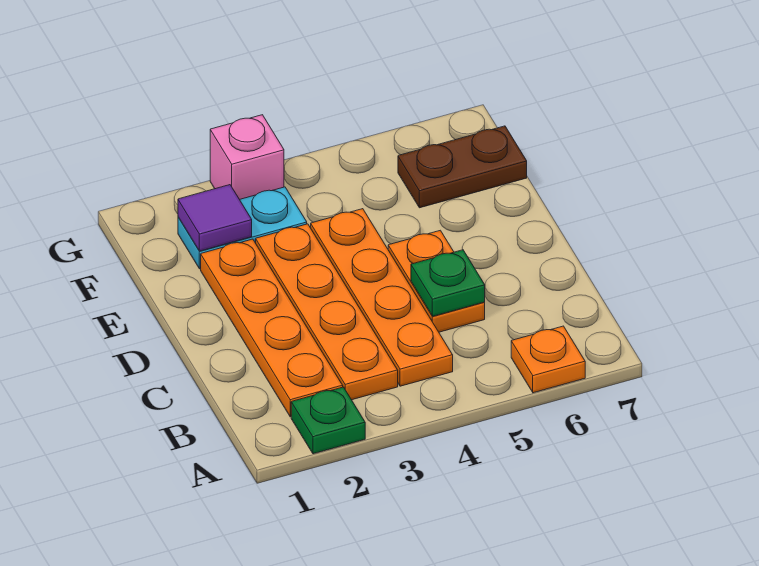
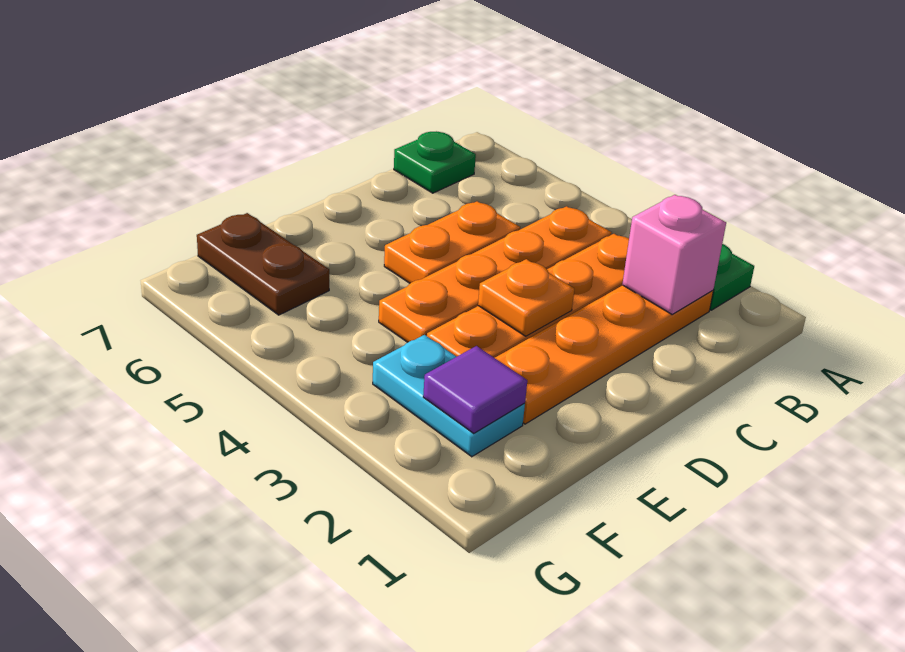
orange 1x1 plate [511,326,585,393] -> orange 1x1 plate moved to [478,259,574,336]
green 1x1 plate [411,250,485,316] -> green 1x1 plate moved to [394,132,476,193]
pink 1x1 brick [210,115,284,199] -> pink 1x1 brick moved to [622,195,726,314]

